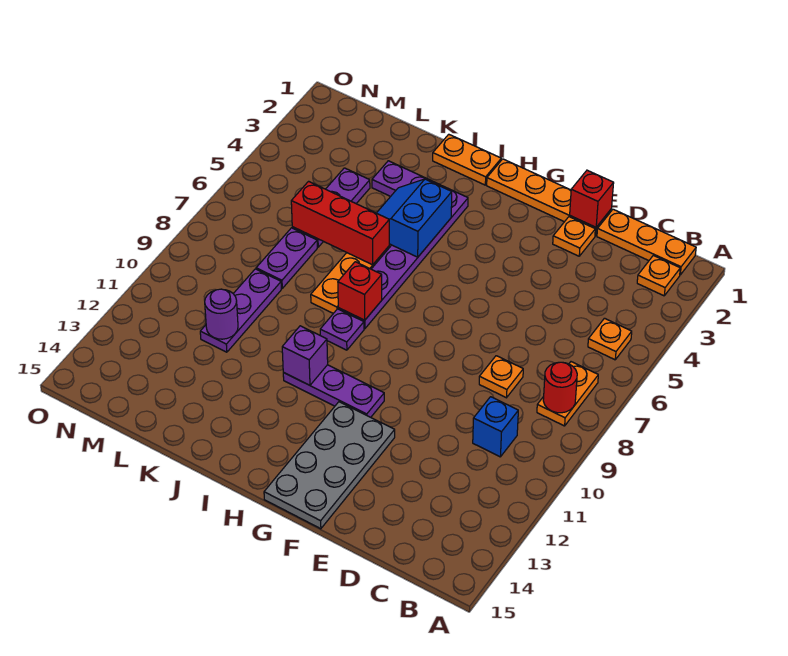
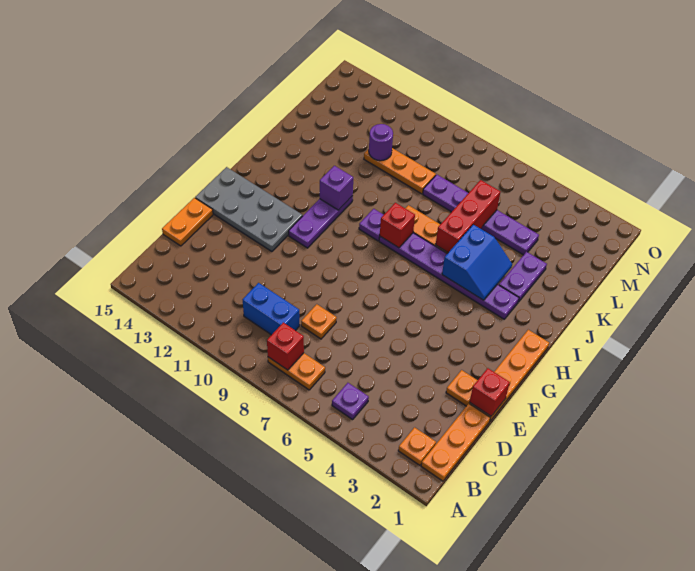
orange 1x1 plate [588,318,632,360] -> purple 1x1 plate [332,383,369,419]
red 1x1 round brick [543,362,577,413] -> red 1x1 brick [267,323,304,370]
blue 1x1 brick [473,397,518,457] -> blue 1x2 brick [243,283,300,335]
orange 1x2 plate [433,134,501,185] -> orange 1x2 plate moved to [162,198,213,246]
blue 2x2 slope [377,179,452,257] -> blue 2x2 slope turned to [442,225,512,300]
purple 1x3 plate [200,269,281,352] -> orange 1x3 plate [364,148,436,194]

